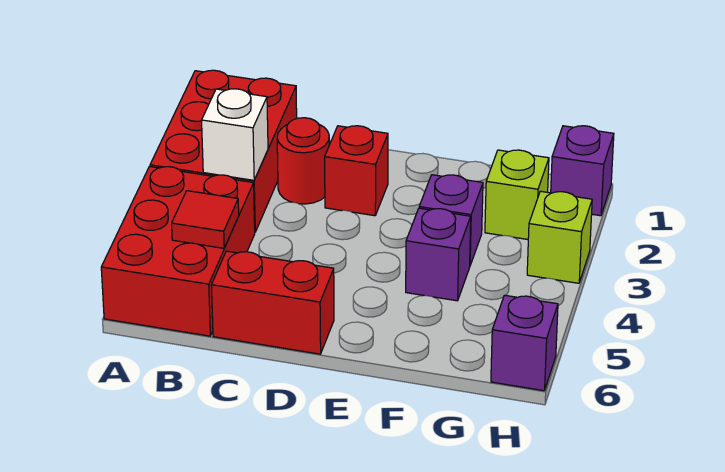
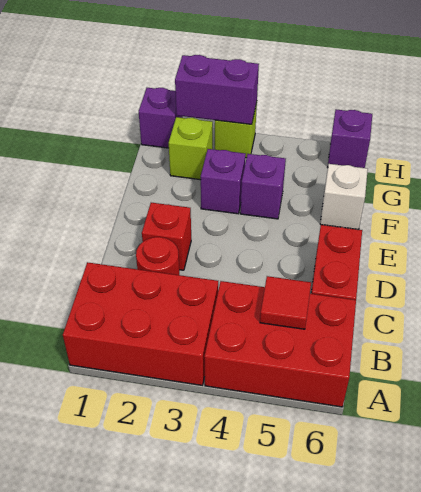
white 1x1 brick [202,89,268,180] -> white 1x1 brick moved to [320,164,368,230]
none -> purple 1x2 brick [175,55,259,124]

